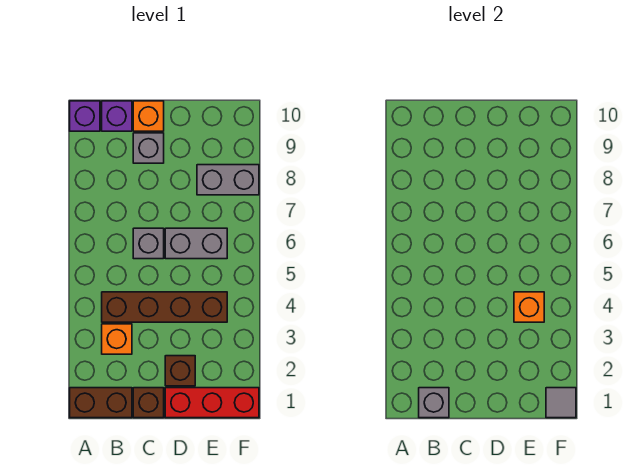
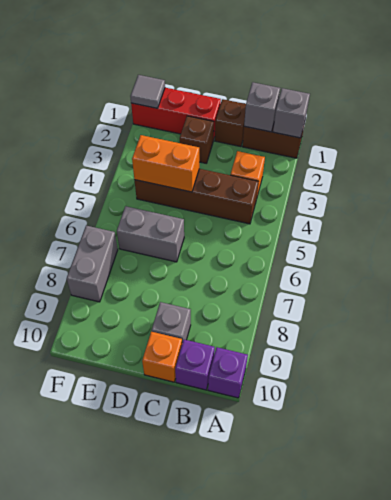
grey 1x1 brick [133,228,164,259] -> grey 1x1 brick moved to [273,88,310,138]
orange 1x1 brick [514,292,544,322] -> orange 1x2 brick [132,135,199,192]
grey 1x2 brick [197,165,259,195] -> grey 1x2 brick turned to [67,226,118,302]

